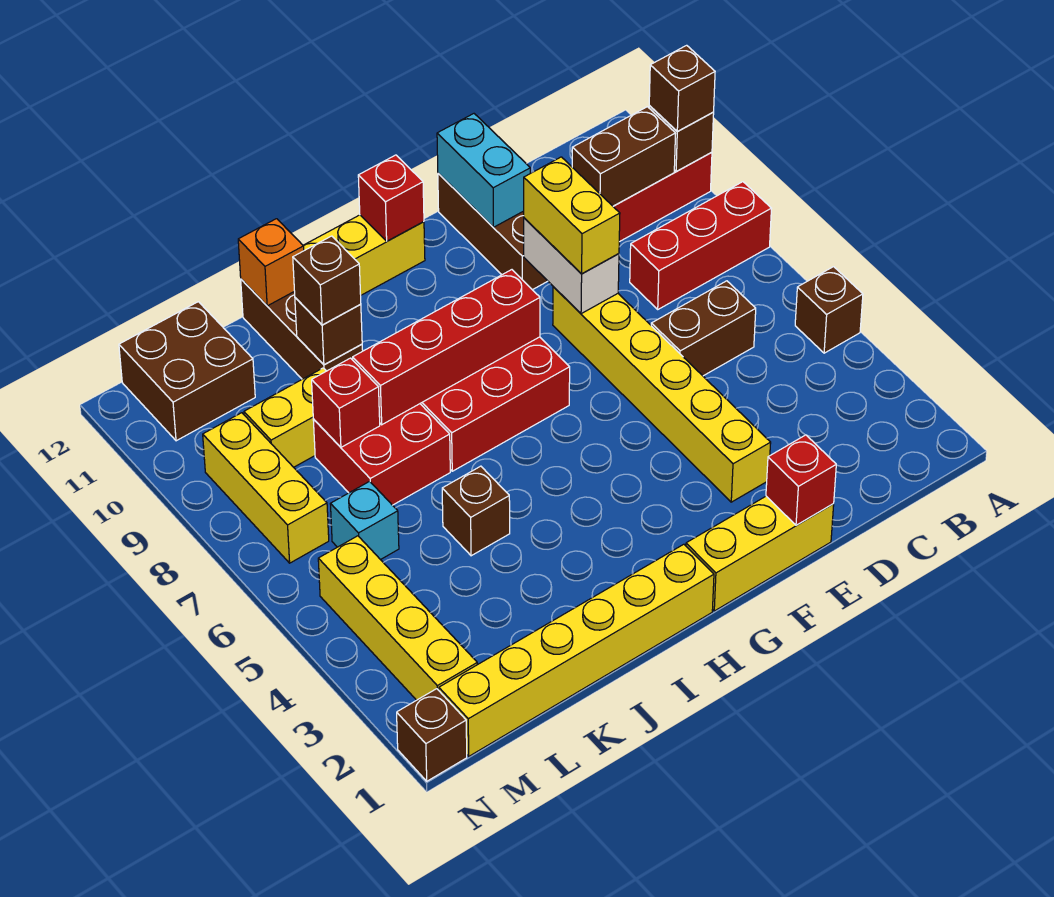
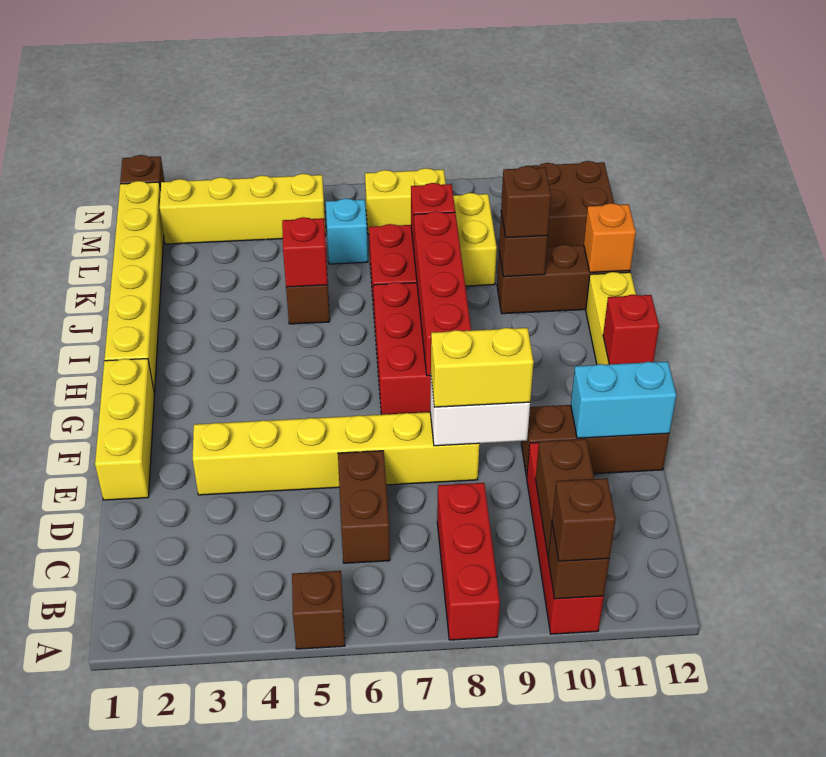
red 1x1 brick [766,435,836,525] -> red 1x1 brick moved to [282,217,328,287]
yellow 1x3 brick [203,413,329,563] -> yellow 1x2 brick [365,168,446,235]

